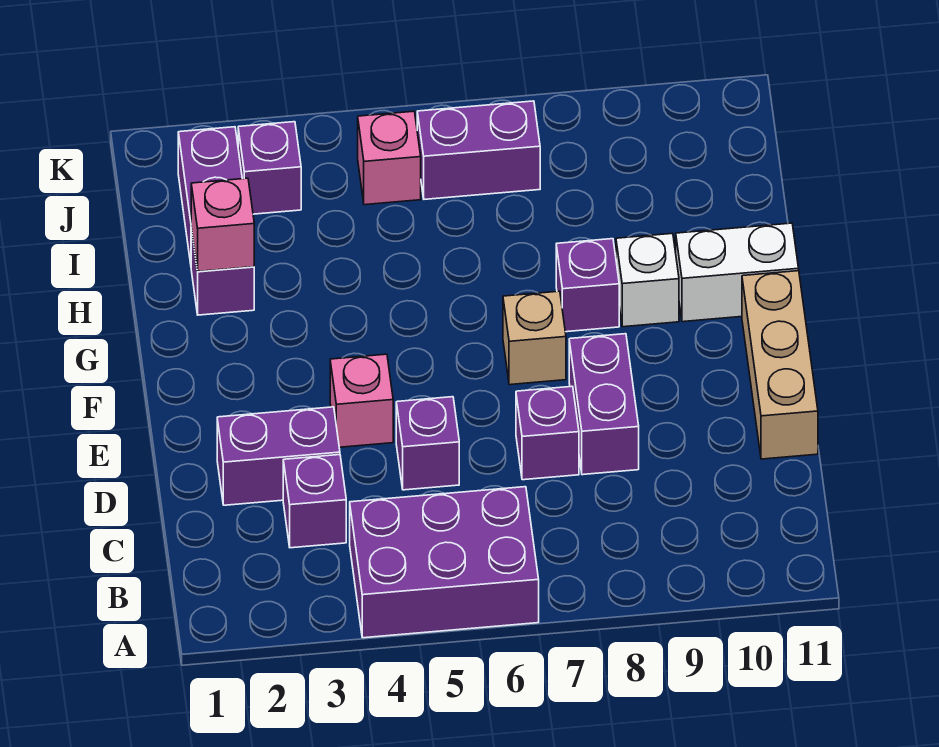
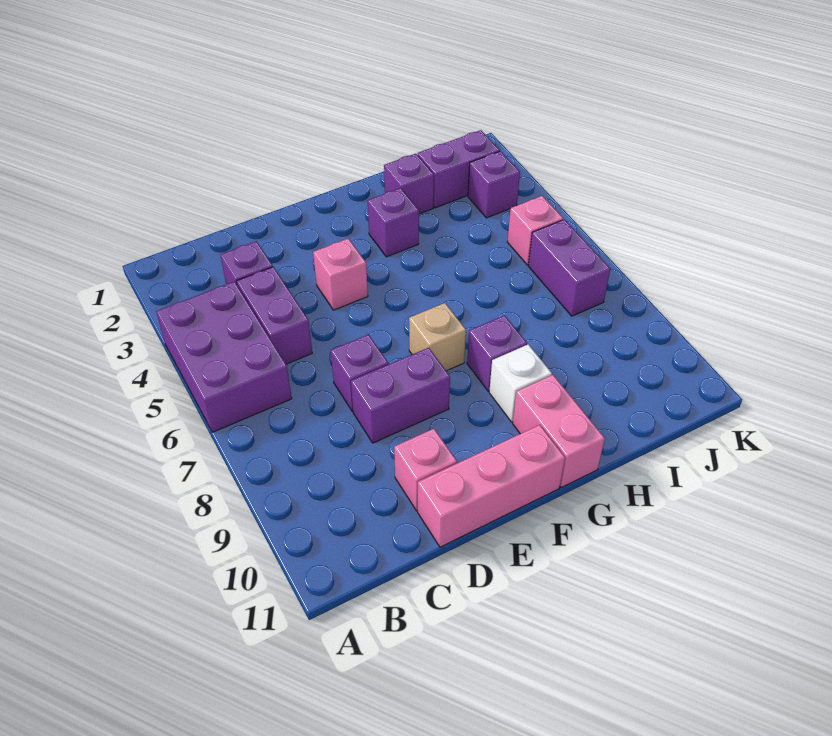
purple 1x2 brick [217,407,340,505] -> purple 1x2 brick moved to [237,267,312,364]
purple 1x1 brick [396,397,459,490] -> purple 1x1 brick moved to [368,188,419,257]
tan 1x3 brick [742,271,818,459] -> pink 1x3 brick [418,425,565,547]
white 1x2 brick [676,223,799,322] -> pink 1x2 brick [513,375,605,487]
pink 1x1 brick [191,178,254,272] -> pink 1x1 brick moved to [394,429,457,511]

